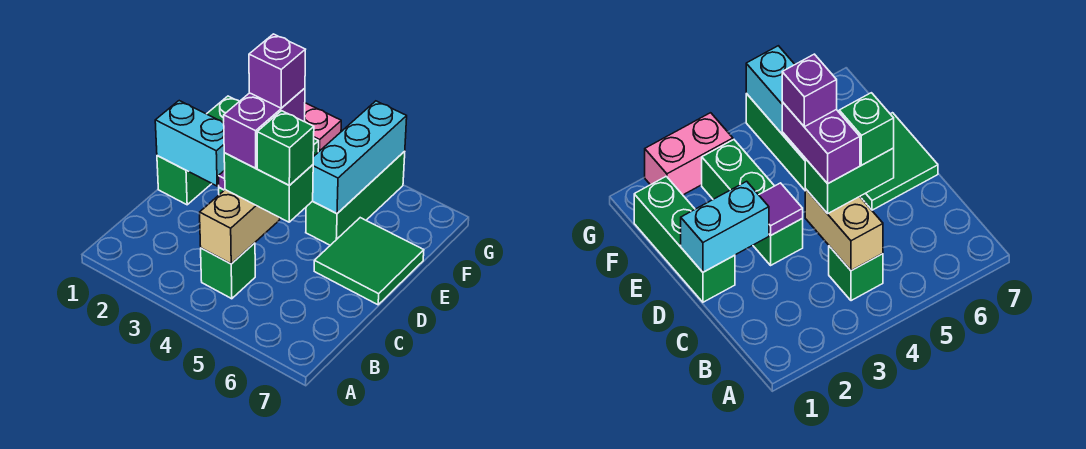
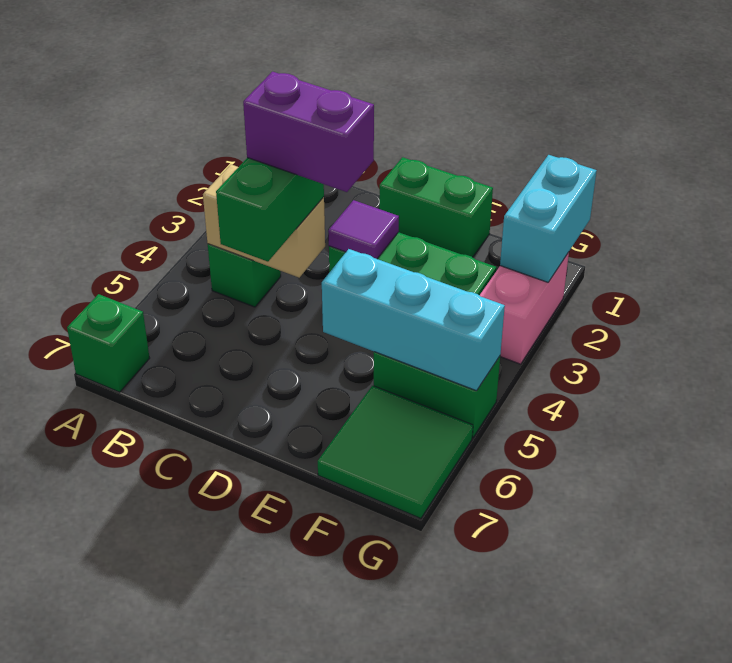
green 1x1 brick [257,111,314,185] -> green 1x1 brick moved to [67,294,150,392]
green 1x3 brick [157,96,239,205] -> green 1x2 brick [379,157,493,257]
cyan 1x2 brick [155,101,225,186] -> cyan 1x2 brick moved to [500,155,597,282]
purple 1x1 brick [249,34,306,108] -> none
green 2x2 tile [314,218,424,305] -> green 2x2 tile moved to [318,386,473,518]
green 1x3 brick [306,152,405,245] -> green 1x2 brick [374,352,500,438]

